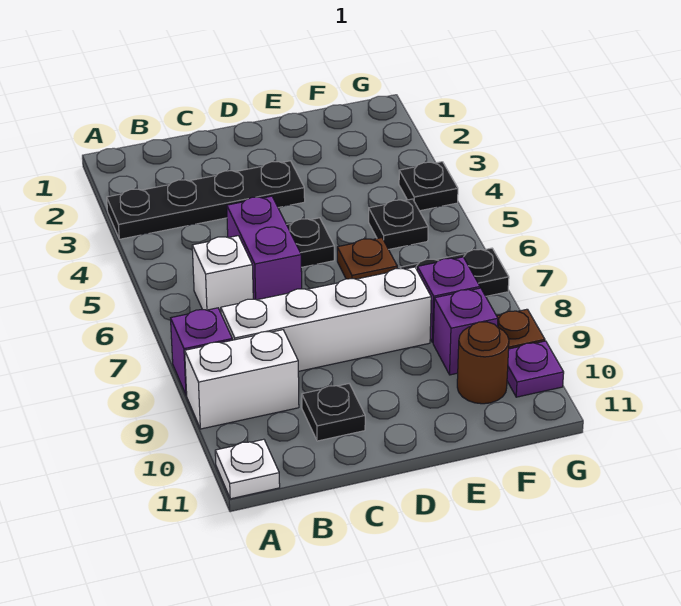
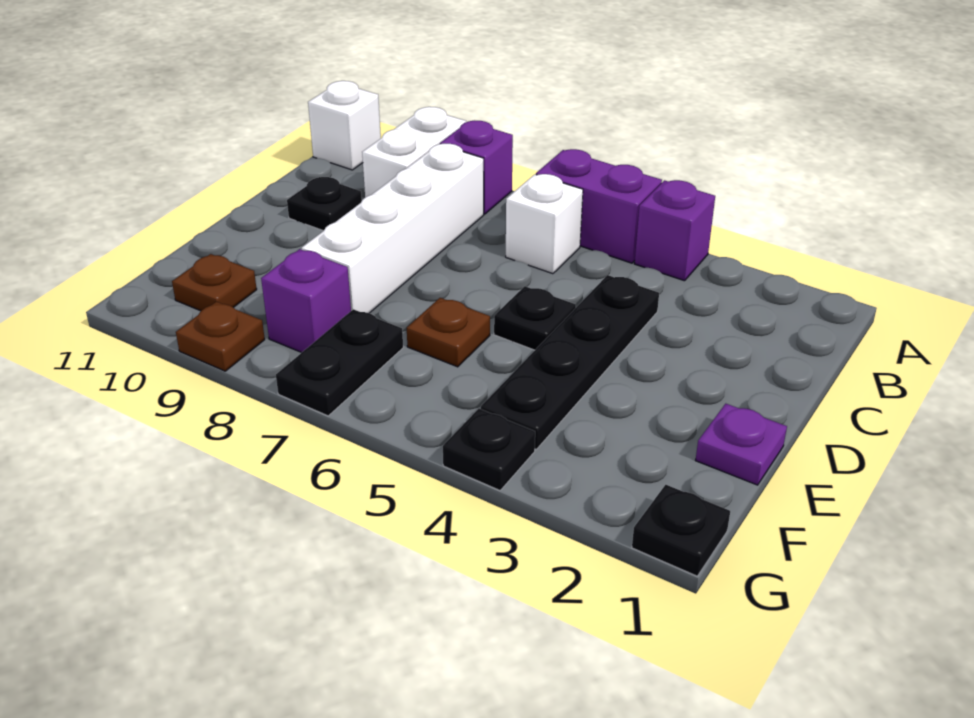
black 1x4 plate [107,161,305,239] -> black 1x4 plate moved to [481,275,659,449]
white 1x1 plate [215,439,280,499] -> white 1x1 brick [308,81,381,170]
purple 1x2 brick [227,196,302,300] -> purple 1x2 brick moved to [536,149,662,263]
black 1x1 plate [369,199,428,249] -> black 1x1 plate moved to [632,485,730,576]
purple 1x1 brick [433,288,498,375] -> purple 1x1 brick moved to [635,180,715,281]
brown 1x1 round brick [457,322,509,404] -> brown 1x1 plate [172,254,257,311]
purple 1x1 plate [507,341,564,397] -> purple 1x1 plate moved to [695,404,787,485]

